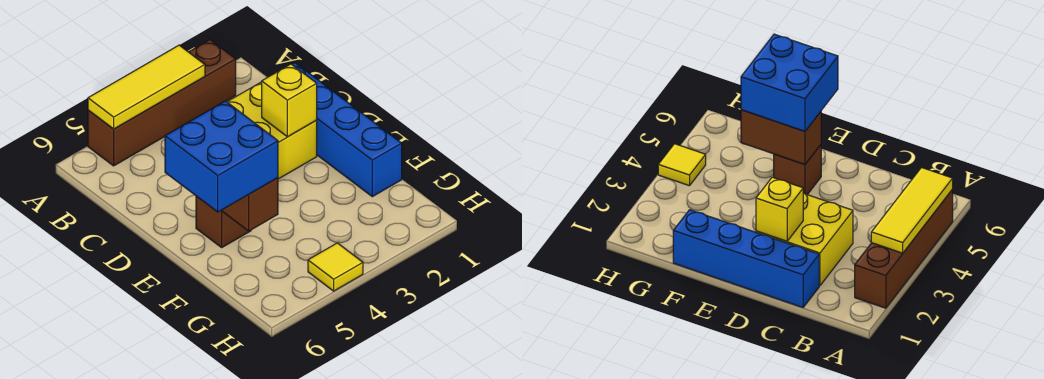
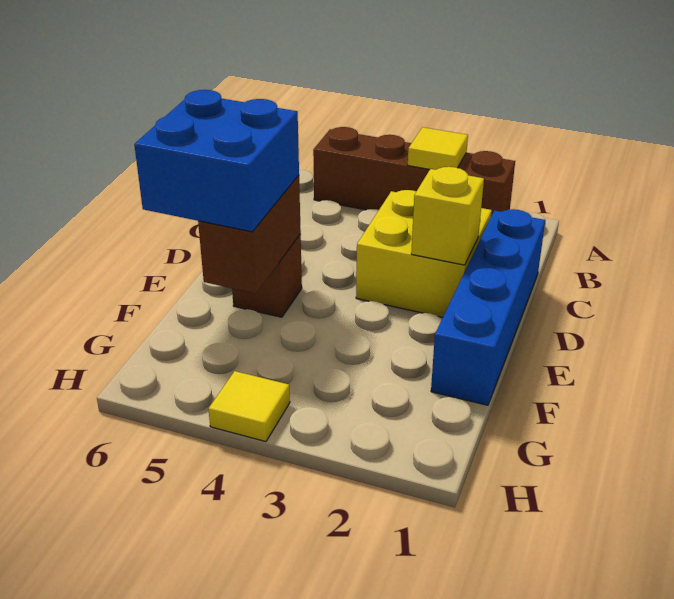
yellow 1x3 tile [88,45,205,129] -> yellow 1x1 tile [408,127,468,170]

